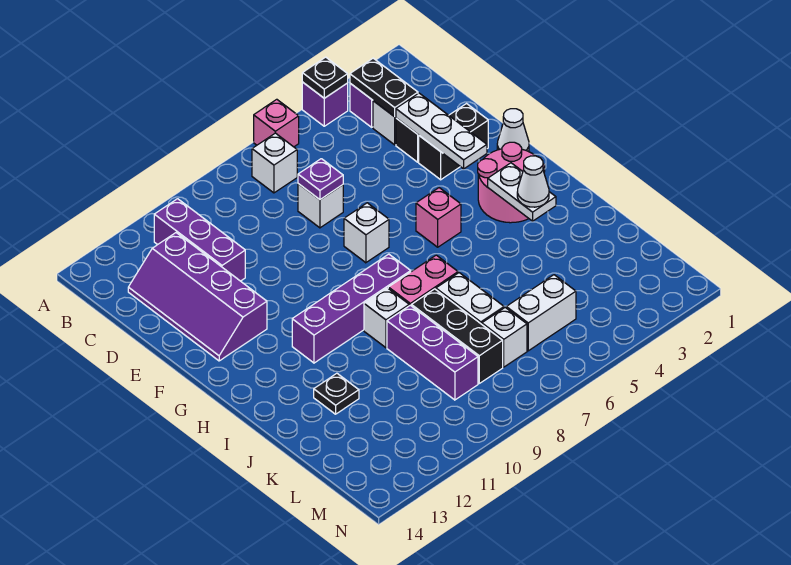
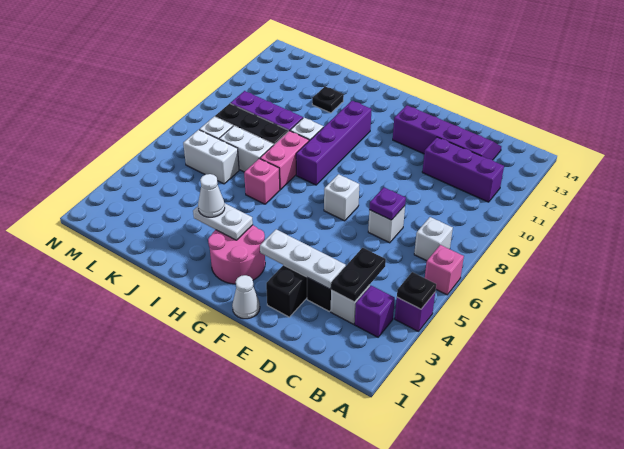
black 1x2 plate [350,58,418,117] -> black 1x2 plate turned to [331,248,386,302]
pink 1x1 brick [416,188,461,247] -> pink 1x1 brick moved to [244,159,280,204]
white 1x2 brick [506,275,576,351] -> white 1x2 brick turned to [183,130,239,184]

